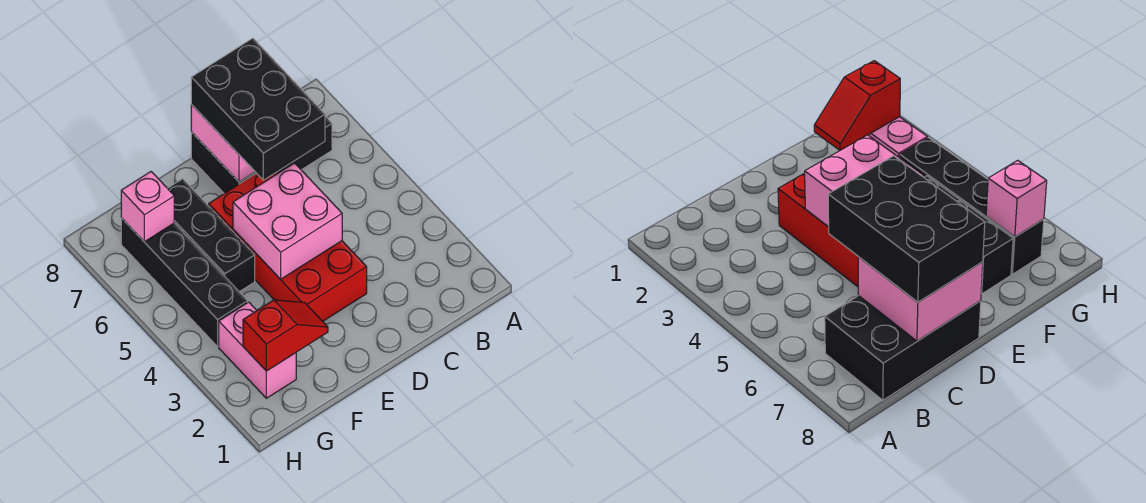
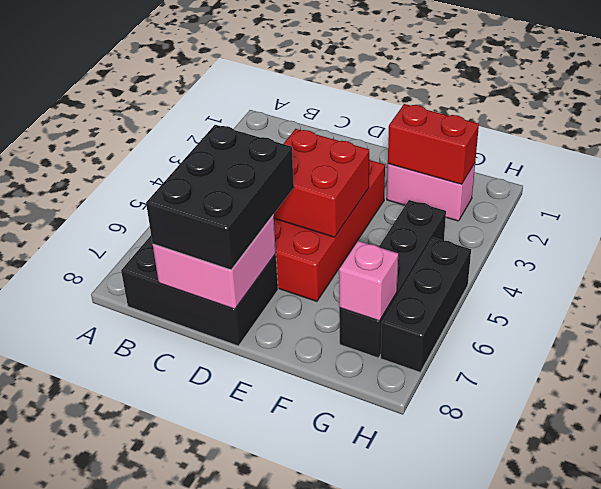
pink 2x2 brick [233,163,342,279] -> red 2x2 brick [273,129,369,237]
red 1x2 slope [243,300,328,371] -> red 1x2 brick [388,104,479,184]
black 1x3 brick [168,179,255,292] -> black 1x3 brick moved to [381,238,471,372]
pink 1x2 brick [219,302,296,398] -> pink 1x2 brick turned to [387,163,475,221]

